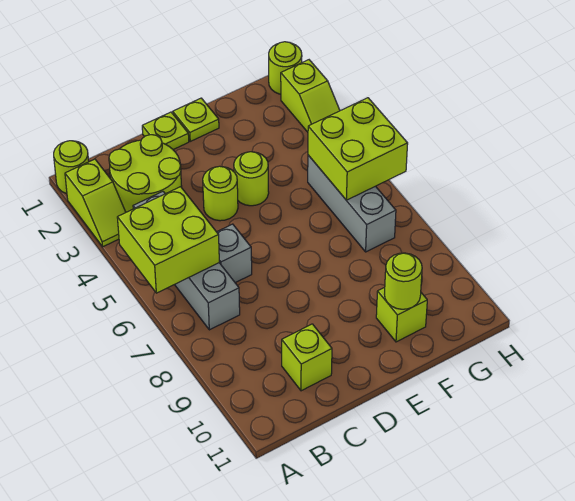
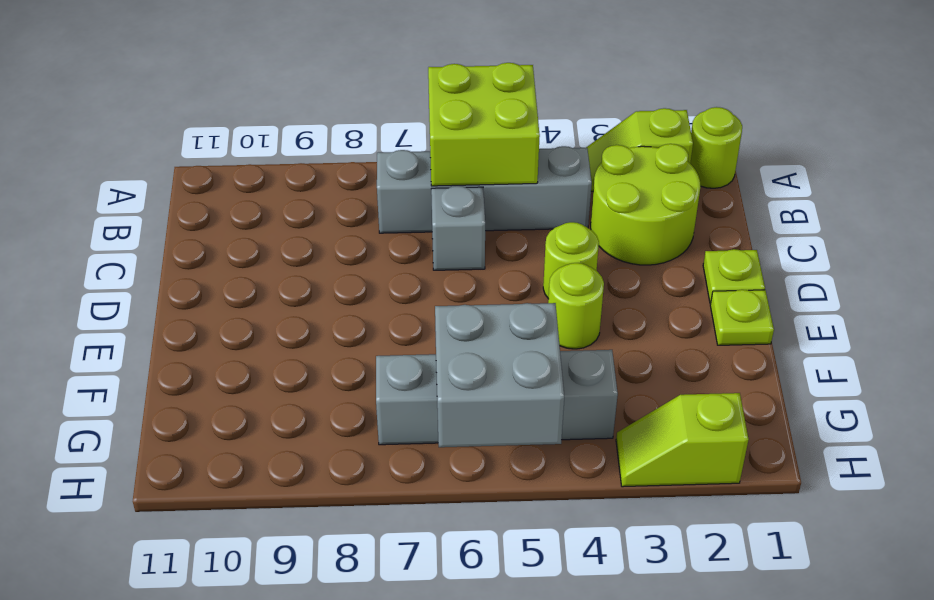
lime 1x1 brick [282,324,332,391] -> none
lime 1x1 brick [376,287,427,342] -> none
lime 1x1 round brick [385,253,422,309] -> none
grey 1x3 brick [308,155,396,252] -> grey 1x4 brick [376,350,618,445]
lime 2x2 brick [308,98,408,200] -> grey 2x2 brick [435,303,564,447]
lime 1x1 round brick [269,42,302,94] -> none

